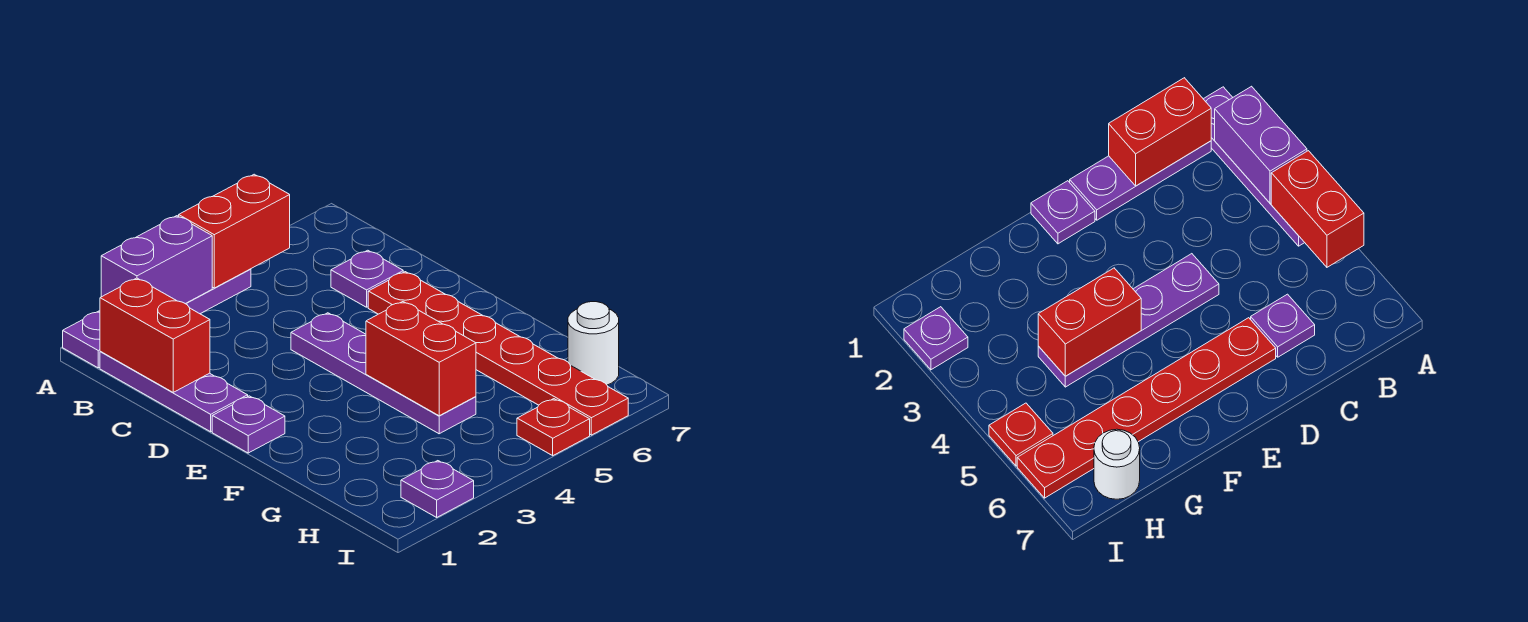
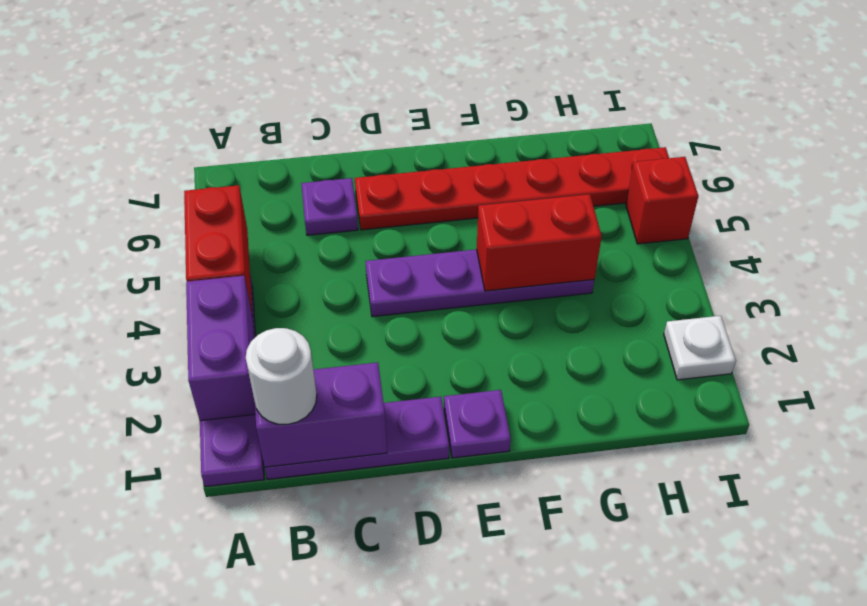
red 1x2 brick [100,278,210,392] -> purple 1x2 brick [255,362,387,467]
white 1x1 round brick [568,302,619,385] -> white 1x1 round brick moved to [246,328,317,424]
purple 1x1 plate [401,461,474,517] -> white 1x1 plate [664,316,736,380]
red 1x1 plate [517,399,590,456] -> red 1x1 brick [626,157,698,244]

